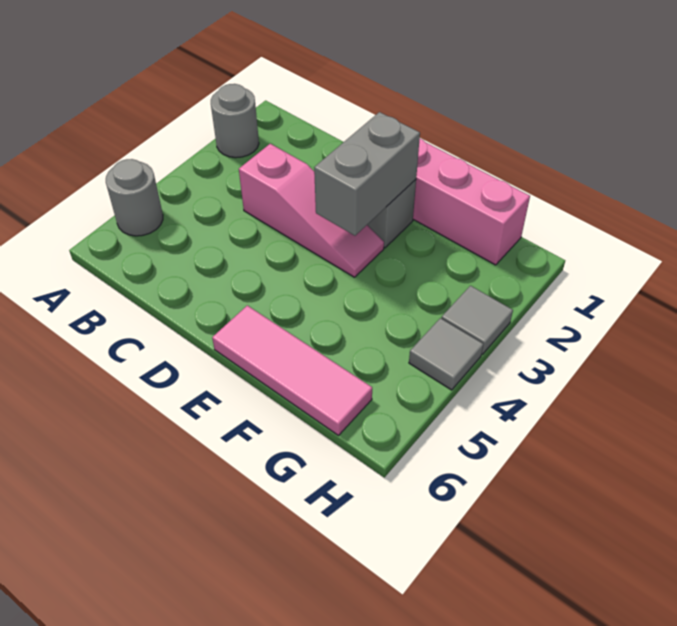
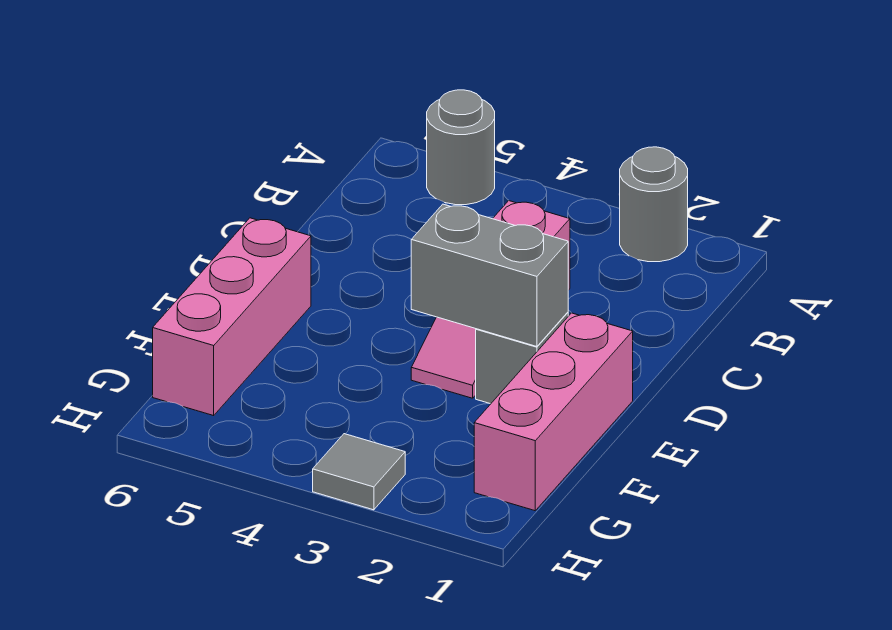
pink 1x3 tile [212,305,372,435] -> pink 1x3 brick [153,218,311,416]
grey 1x1 tile [409,318,483,390] -> none

